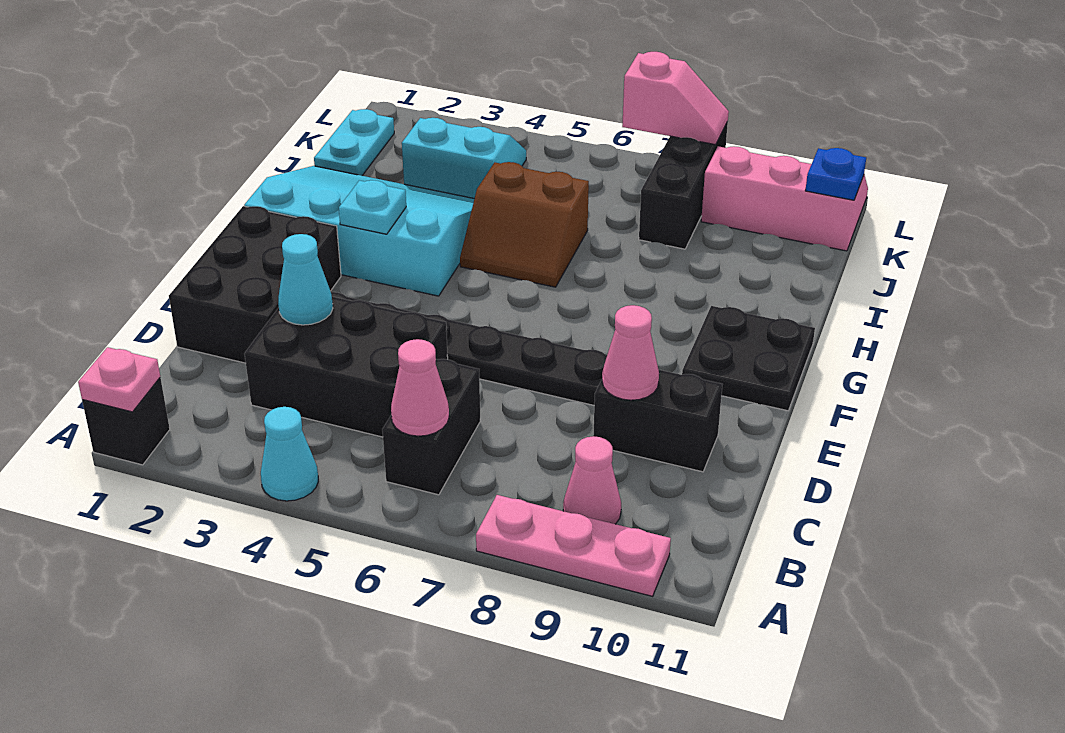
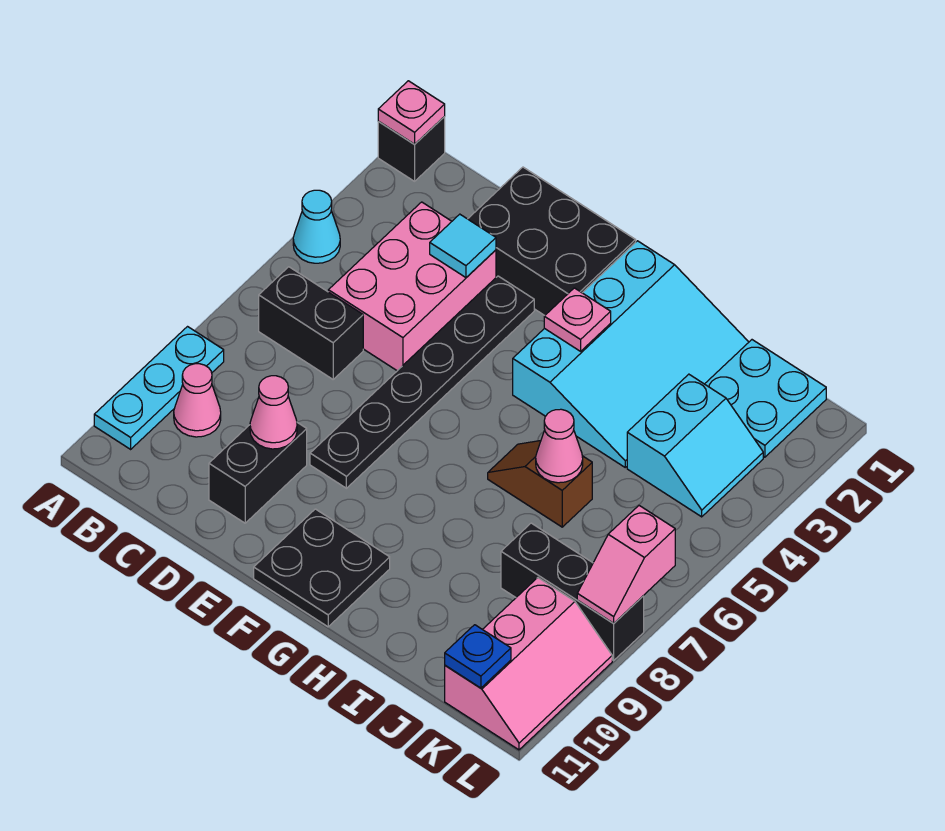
pink 1x3 plate [476,495,671,596] -> cyan 1x3 plate [94,327,224,449]
pink 1x1 cone [391,339,449,436] -> pink 1x1 cone moved to [536,409,583,483]
black 2x3 brick [244,297,448,437] -> pink 2x3 brick [328,202,496,371]
cyan 1x1 cone [278,234,333,325] -> cyan 1x1 tile [430,214,496,277]
cyan 1x1 plate [339,180,406,234] -> pink 1x1 plate [544,288,611,351]
brown 2x2 slope [460,162,589,287] -> brown 1x2 slope [488,441,592,527]
cyan 1x2 plate [314,109,394,176] -> cyan 2x2 plate [705,340,826,457]

